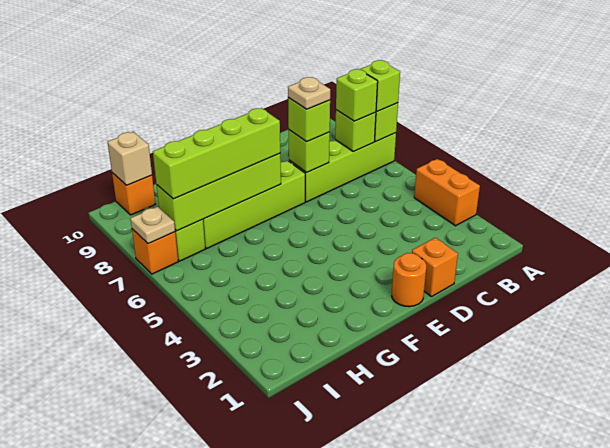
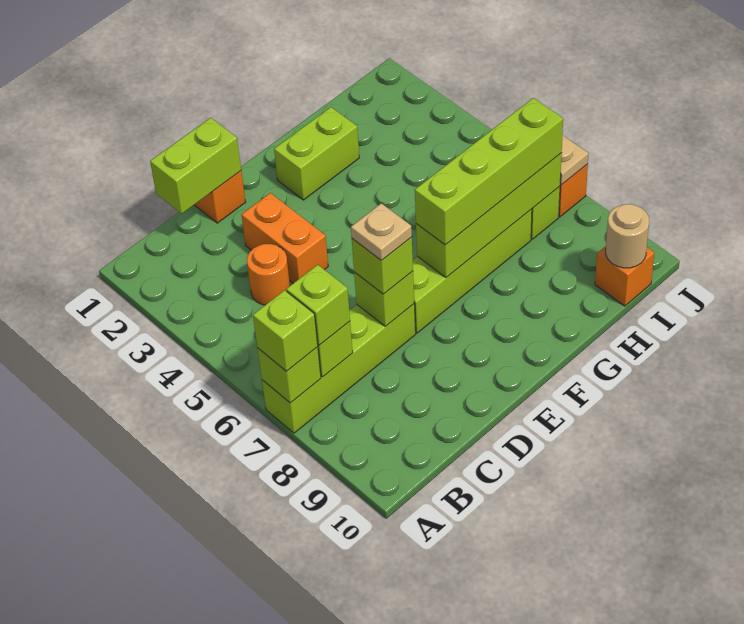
orange 1x2 brick [414,159,480,226] -> orange 1x2 brick moved to [242,193,328,283]
none -> lime 1x2 brick [150,118,241,214]
orange 1x1 round brick [392,253,426,307] -> orange 1x1 round brick moved to [247,244,290,305]
none -> lime 1x2 brick [274,107,359,200]
tan 1x1 brick [108,132,152,185] -> tan 1x1 round brick [606,204,649,268]

